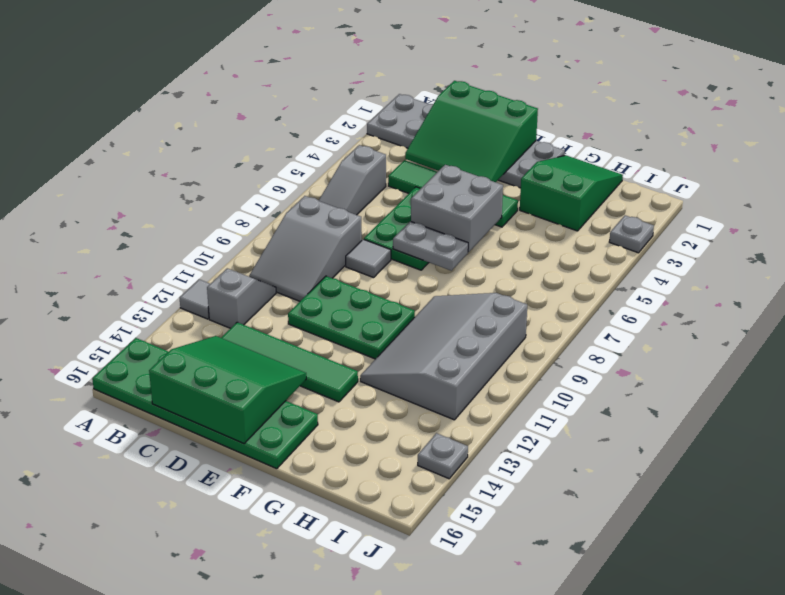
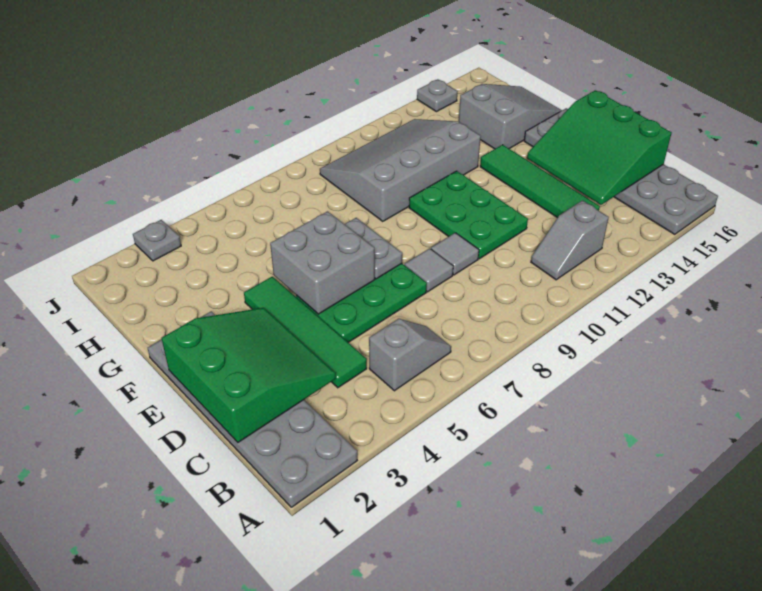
grey 1x1 tile [180,279,210,319] -> grey 1x1 tile moved to [431,233,479,275]
green 2x6 plate [92,338,318,469] -> grey 2x6 plate [524,108,718,234]
grey 1x3 slope [319,145,386,215] -> grey 1x2 slope [369,319,451,391]
grey 2x3 slope [249,196,362,301] -> grey 2x3 slope moved to [459,84,562,149]
green 2x3 slope [520,155,623,231] -> none
grey 3x4 slope [360,293,527,420] -> grey 3x4 slope turned to [320,119,481,221]

